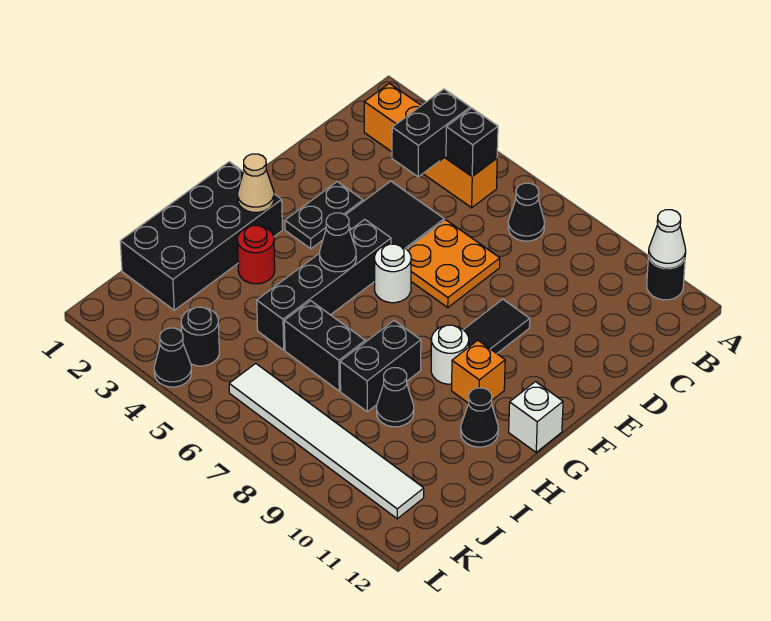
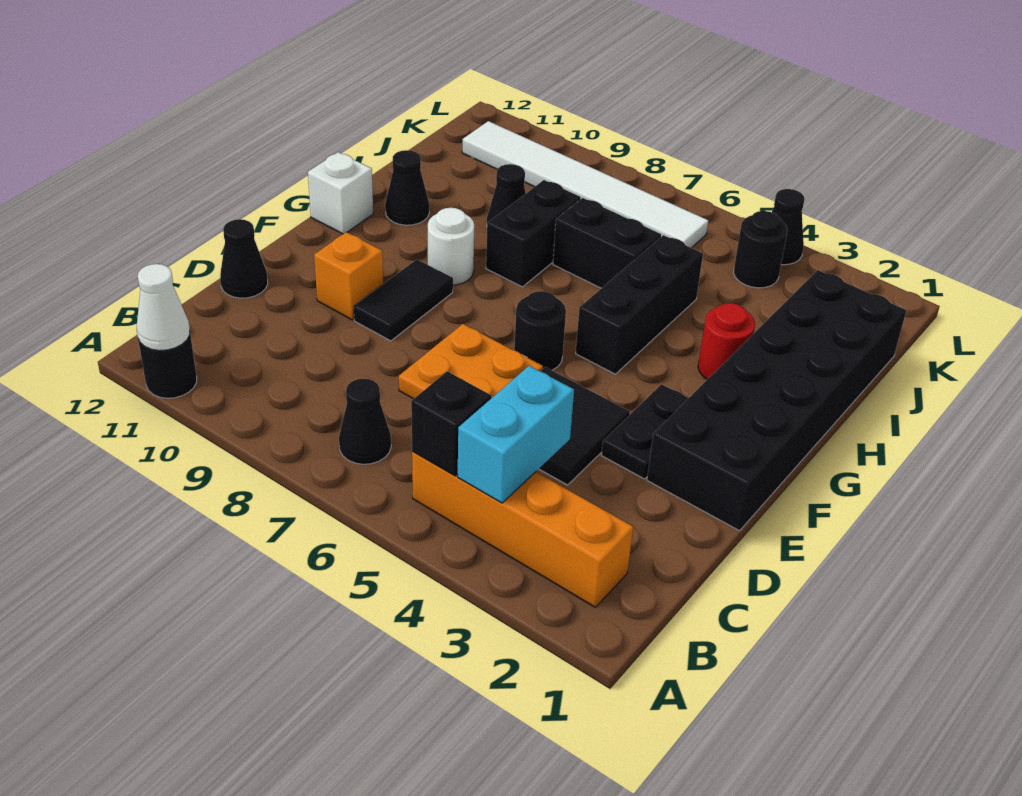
black 1x2 brick [392,89,470,177] -> cyan 1x2 brick [458,366,574,503]
black 1x4 brick [257,219,391,350] -> black 1x3 brick [576,235,703,374]
white 1x1 round brick [375,244,411,303] -> black 1x1 round brick [514,291,566,370]
black 2x4 brick [120,162,282,310] -> black 2x6 brick [647,270,906,531]
tan 1x1 cone [238,154,274,212] -> none
black 1x1 cone [320,213,356,272] -> black 1x1 cone moved to [220,219,268,298]
orange 1x1 brick [452,340,505,403] -> orange 1x1 brick moved to [314,232,383,320]

